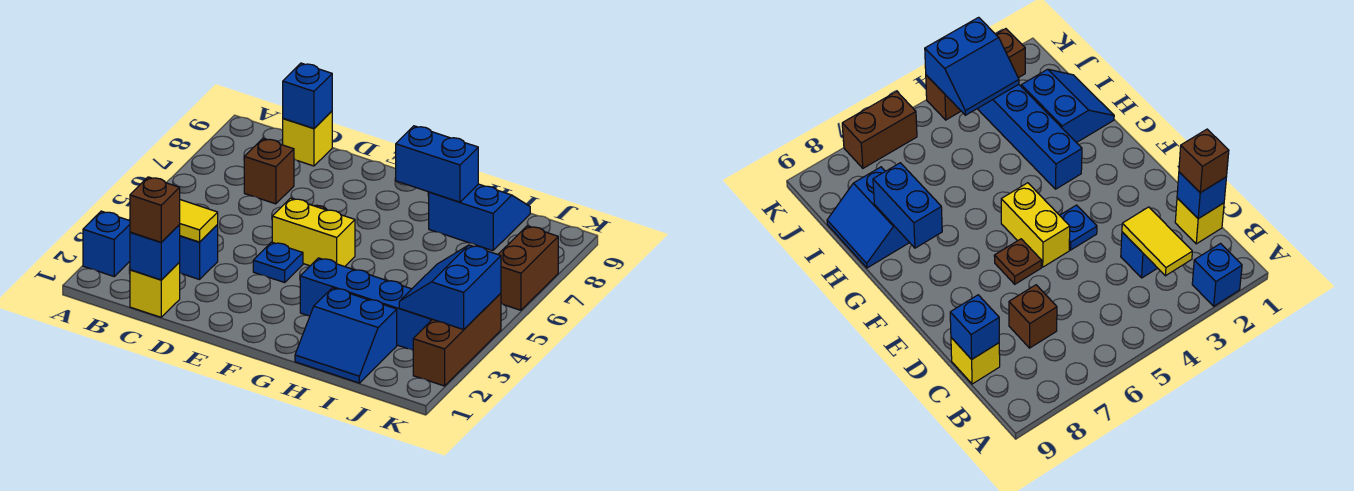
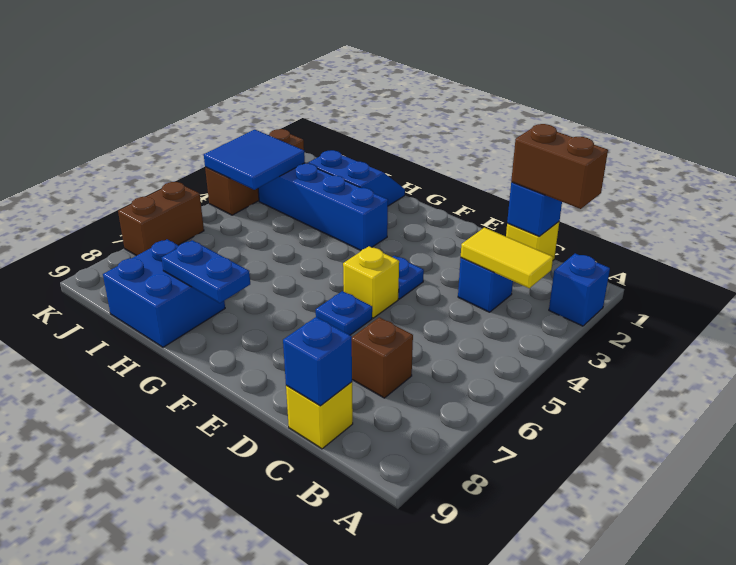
brown 1x1 brick [130,177,180,242] -> brown 1x2 brick [511,124,608,209]
yellow 1x2 brick [272,198,355,267] -> yellow 1x1 brick [343,246,399,318]
brown 1x1 plate [994,239,1042,284] -> blue 1x1 plate [316,291,372,335]
blue 1x2 brick [396,126,478,202] -> blue 1x2 plate [162,240,250,303]
blue 2x2 slope [429,184,530,251] -> blue 2x2 brick [103,239,225,347]
blue 2x2 slope [399,245,501,330] -> blue 2x2 tile [204,130,305,190]

